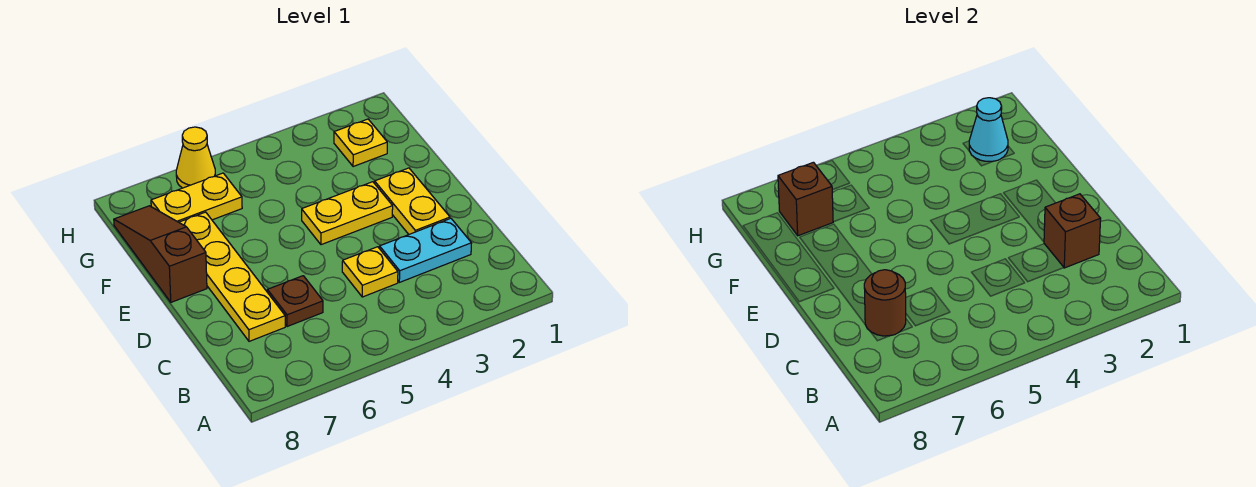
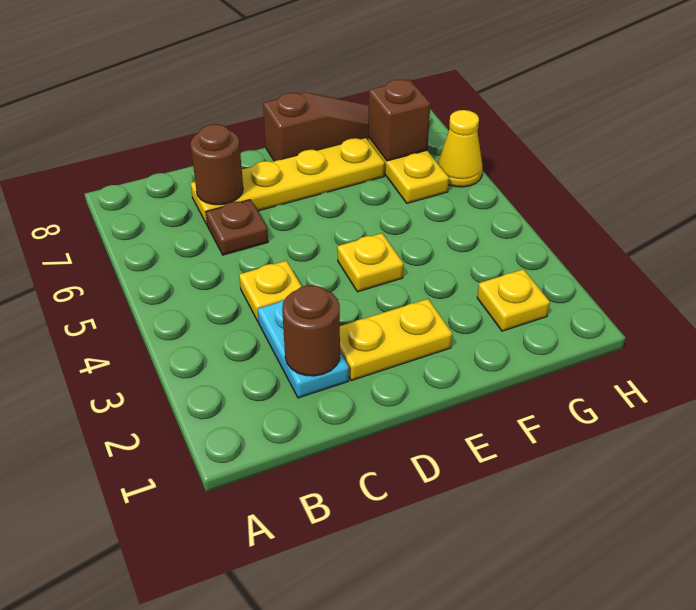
brown 1x1 brick [1044,194,1101,268] -> brown 1x1 round brick [282,285,340,376]
yellow 1x2 plate [302,182,393,245] -> yellow 1x1 plate [337,233,403,292]
cyan 1x1 cone [969,98,1008,161] -> none

